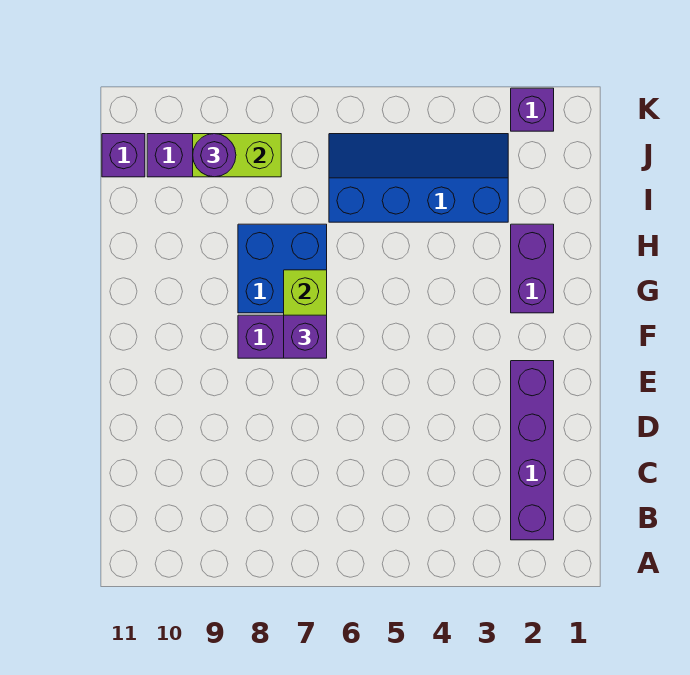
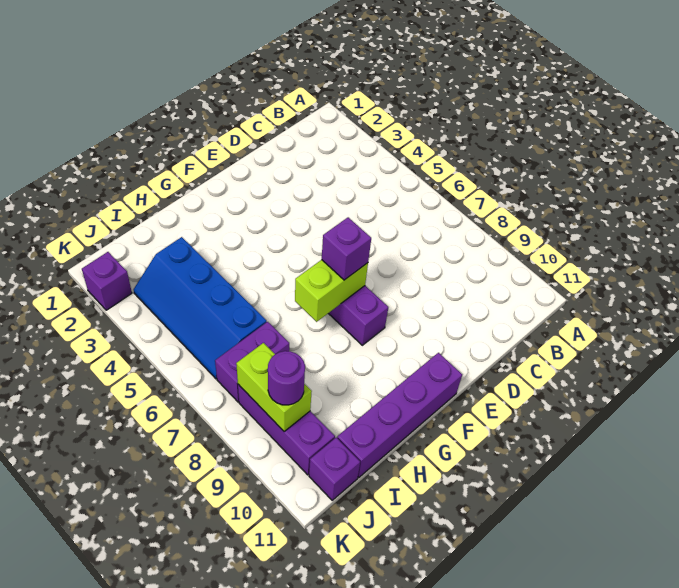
purple 1x4 brick [511,361,554,540] -> purple 1x4 brick moved to [337,353,462,477]
purple 1x2 brick [511,224,554,313] -> purple 1x2 brick moved to [215,322,289,402]
blue 2x2 brick [238,224,327,313] -> none

